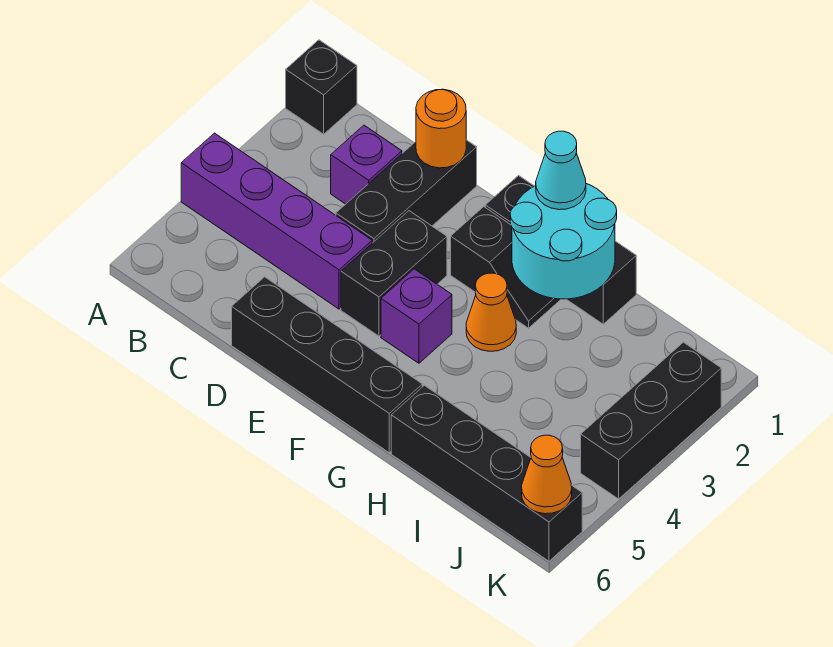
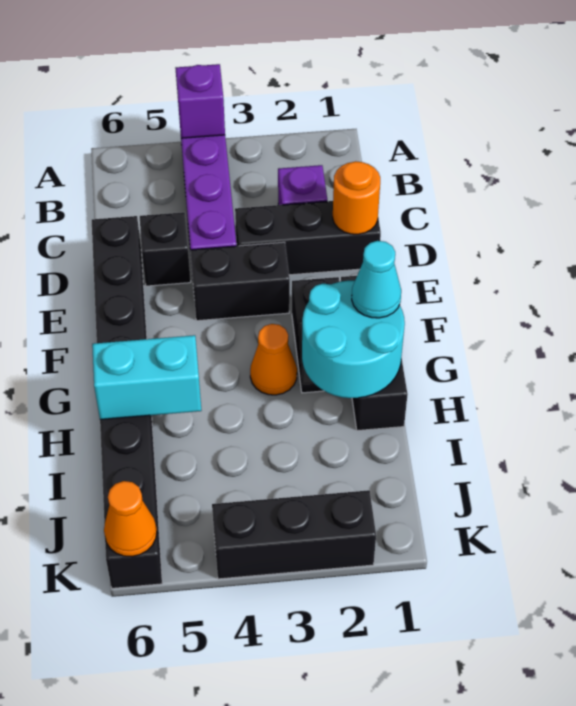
black 1x1 brick [286,40,357,134] -> black 1x1 brick moved to [140,212,191,286]
purple 1x1 brick [381,269,452,363] -> purple 1x1 brick moved to [175,64,225,138]
none -> cyan 1x2 brick [92,335,202,420]

